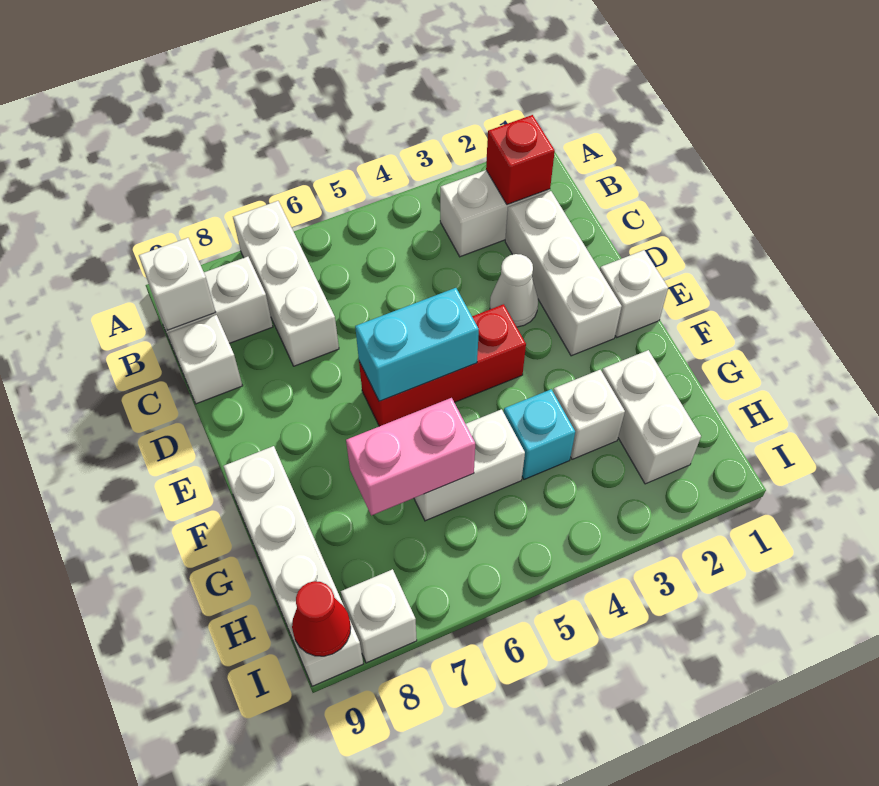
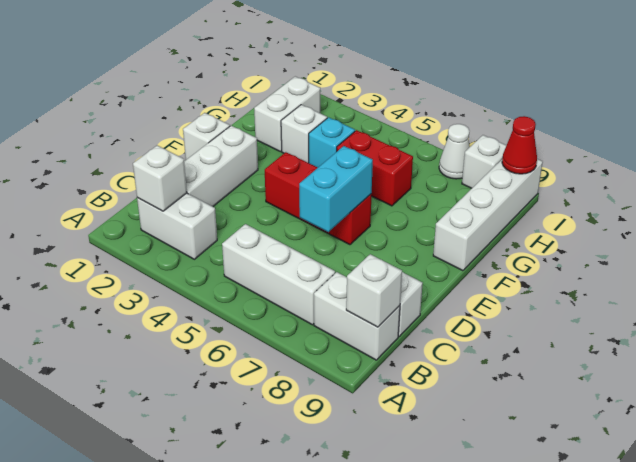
white 1x3 brick [233,201,339,366] -> white 1x3 brick turned to [222,224,335,325]
red 1x1 brick [486,115,555,205] -> white 1x1 brick [133,145,187,211]
white 1x1 cone [490,254,538,327] -> white 1x1 cone moved to [439,124,470,179]
cyan 1x2 brick [355,288,479,401] -> cyan 1x2 brick turned to [299,146,373,232]
white 1x2 brick [414,409,525,521] -> red 1x2 brick [337,130,413,206]
pink 1x2 brick [346,398,475,516] -> none

